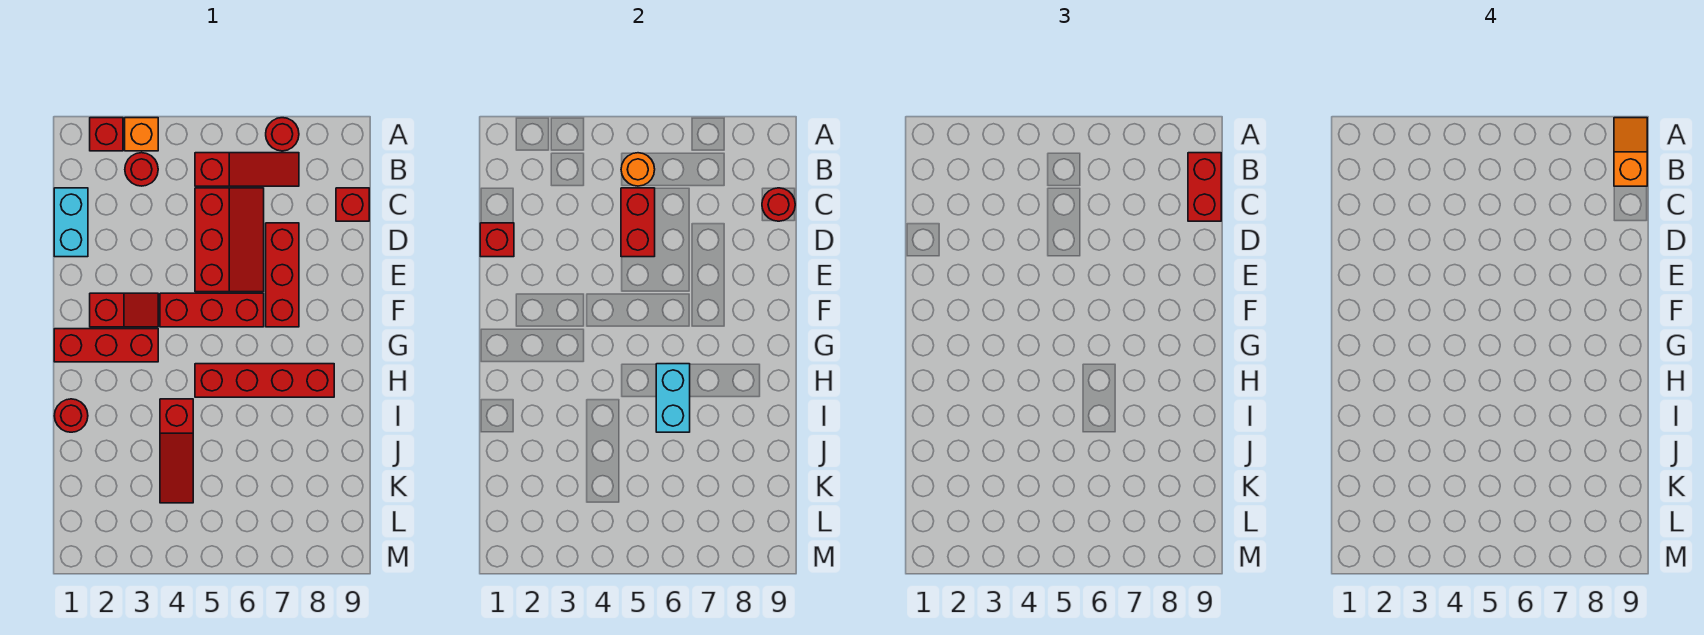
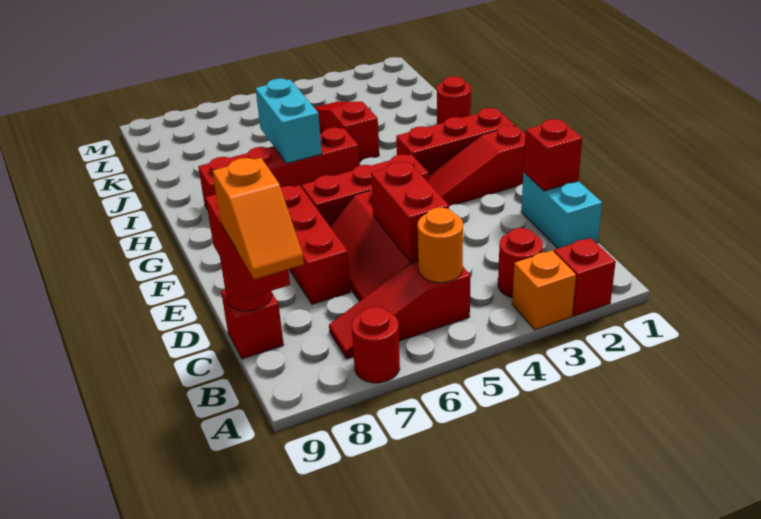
red 1x2 slope [90,293,158,327] -> red 1x3 slope [429,125,525,206]

